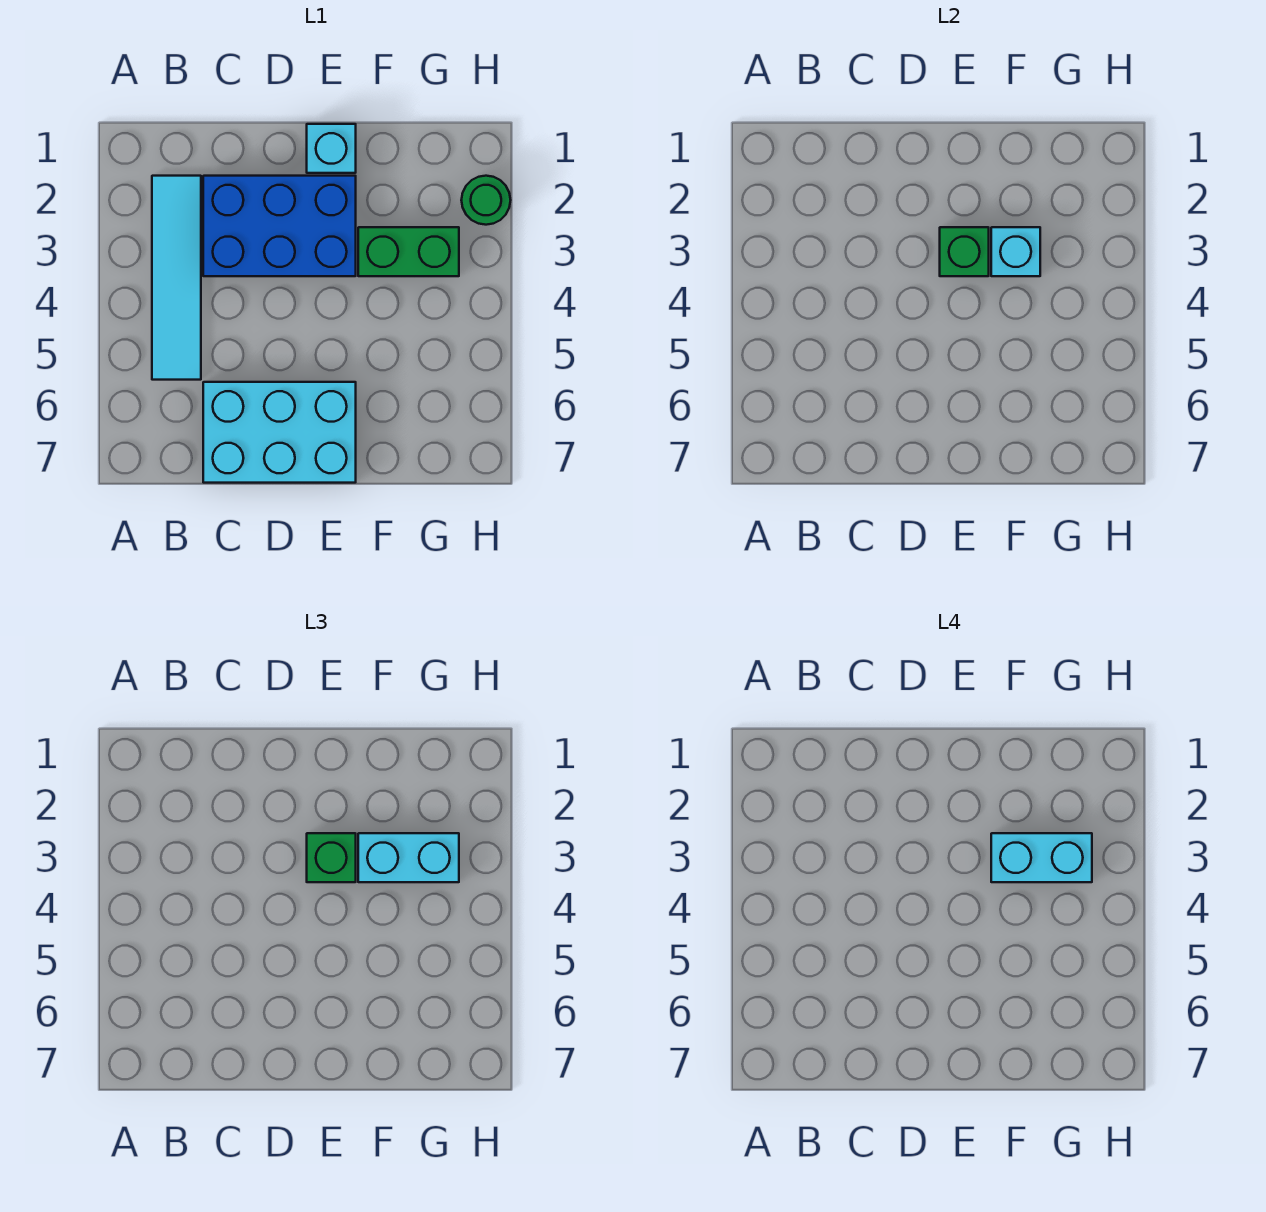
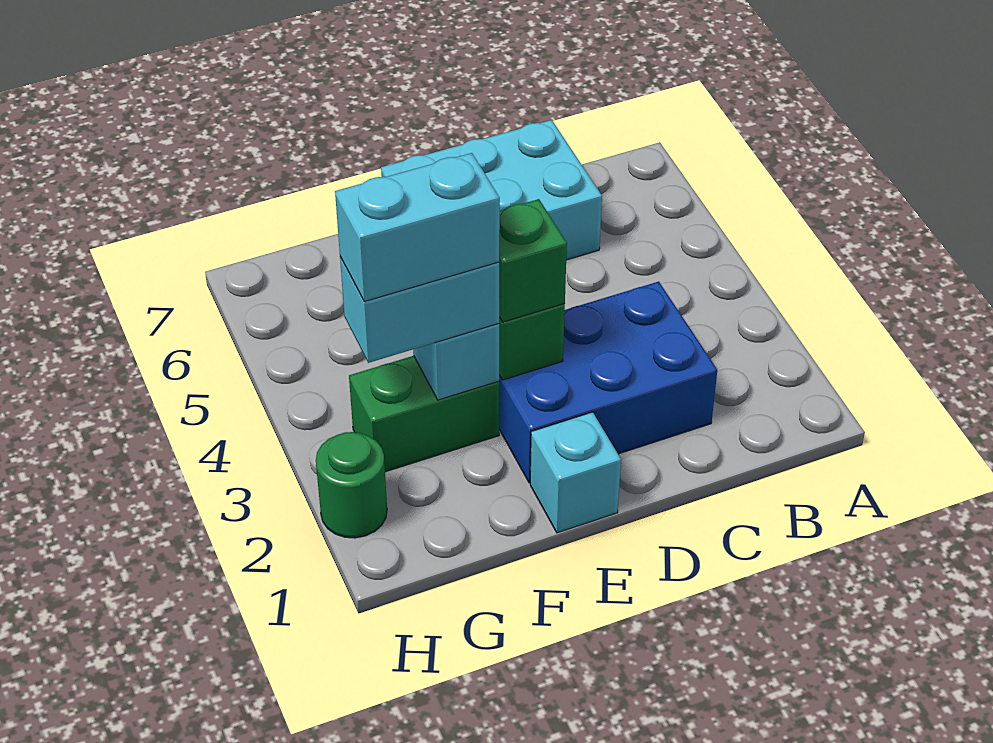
cyan 1x4 tile [152,176,201,380] -> none

